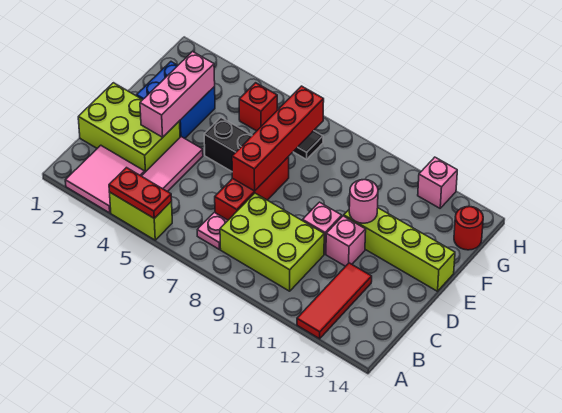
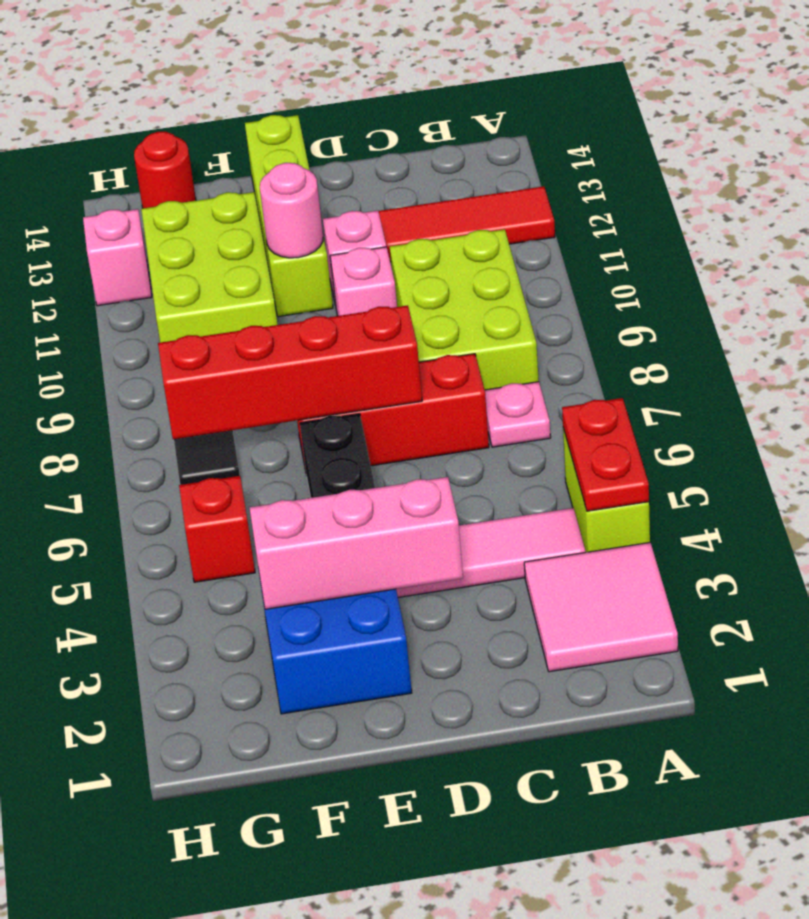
lime 2x3 brick [78,83,180,172] -> lime 2x3 brick moved to [141,192,277,343]

